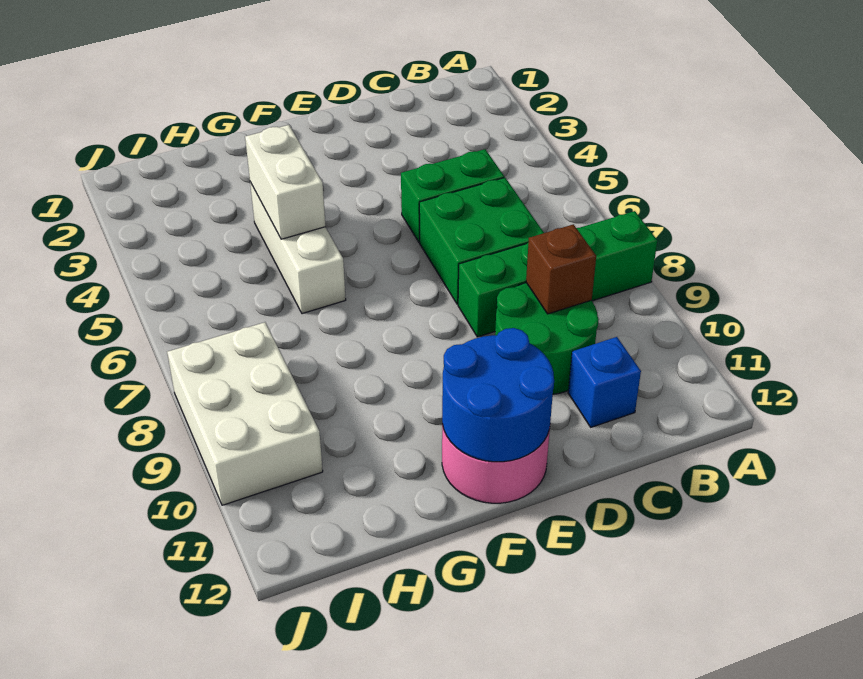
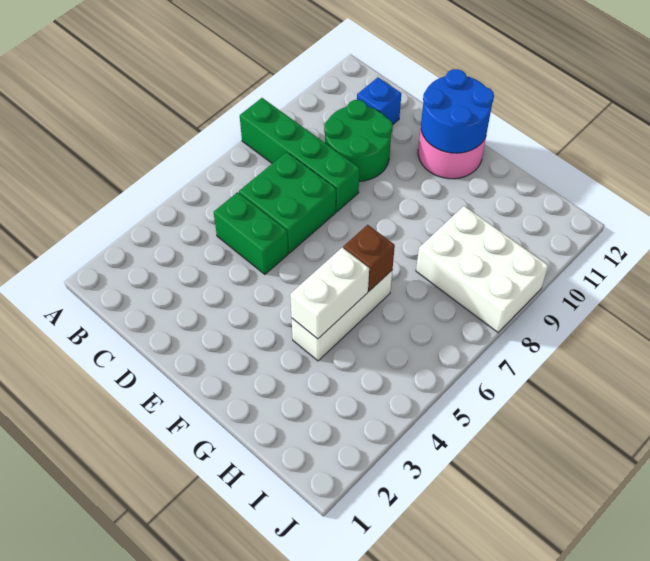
brown 1x1 brick [526,224,596,314] -> brown 1x1 brick moved to [343,225,395,291]
white 2x3 brick [167,322,323,505] -> white 2x3 brick turned to [416,206,548,332]

